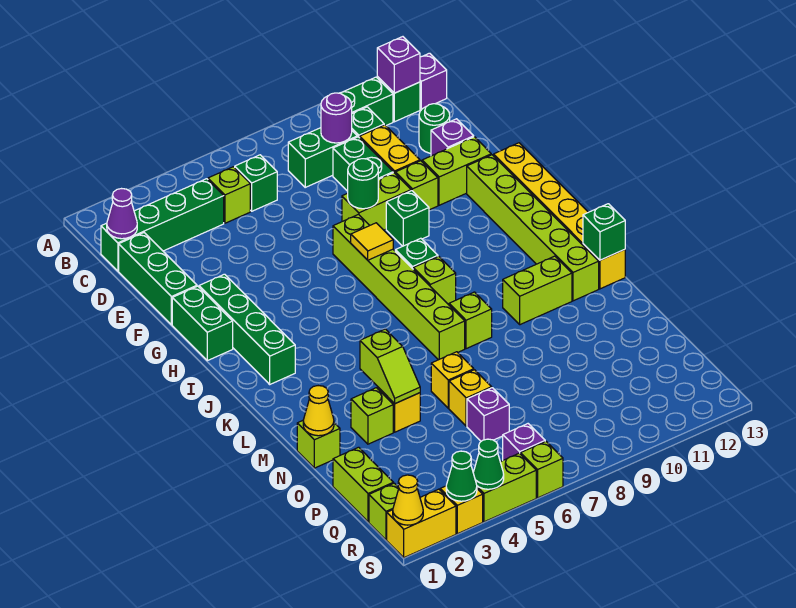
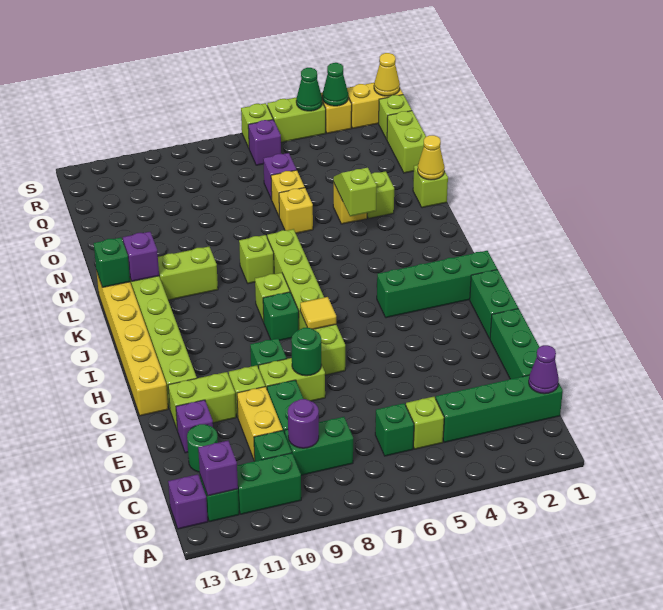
green 1x4 brick [199,274,295,384] -> green 1x4 brick turned to [377,251,497,318]
none -> purple 1x1 brick [123,232,159,281]

